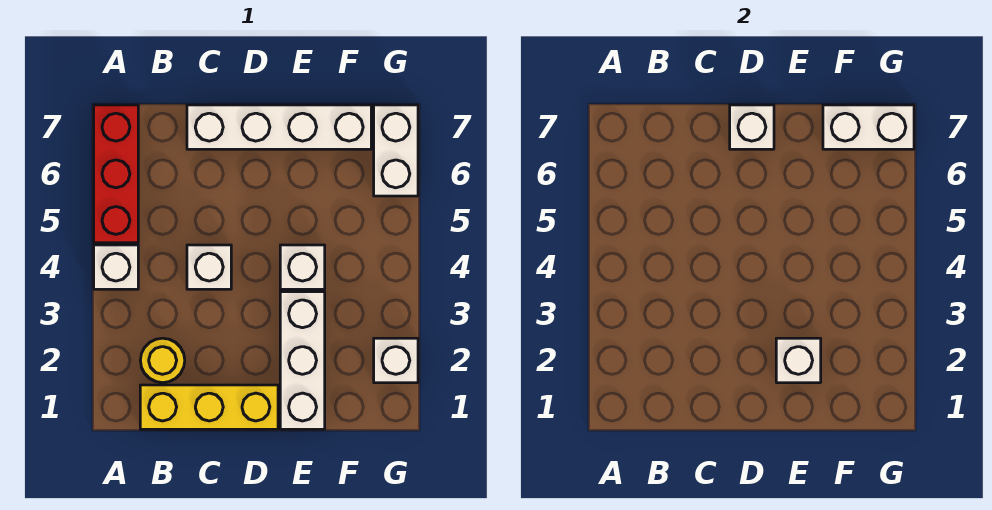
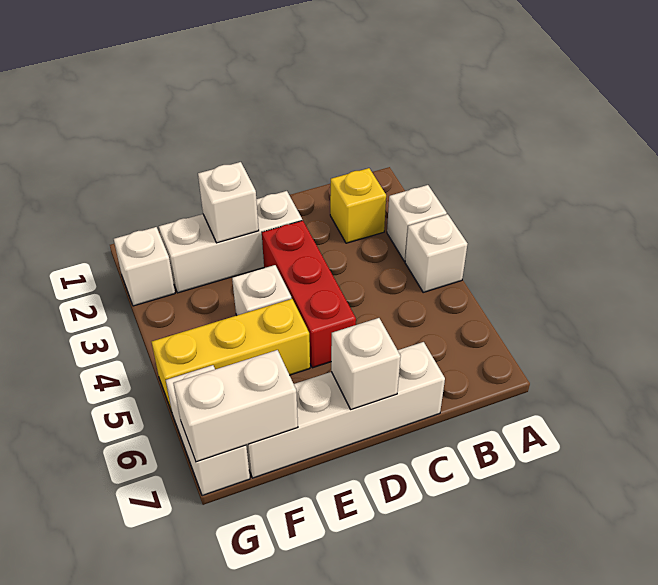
red 1x3 brick [94,105,138,243] -> red 1x3 brick moved to [262,220,356,368]
yellow 1x3 brick [140,385,278,429] -> yellow 1x3 brick moved to [152,299,310,412]
yellow 1x1 round brick [140,338,185,383] -> yellow 1x1 brick [330,168,386,243]
white 1x1 brick [187,245,231,289] -> white 1x1 brick moved to [387,185,447,261]
white 1x3 brick [280,292,325,429] -> white 1x3 brick turned to [159,191,302,293]

